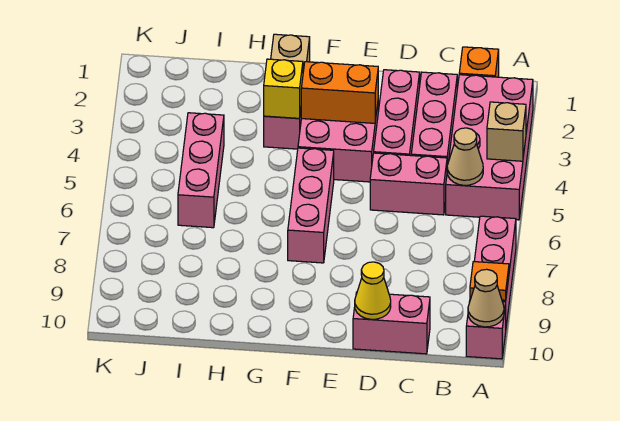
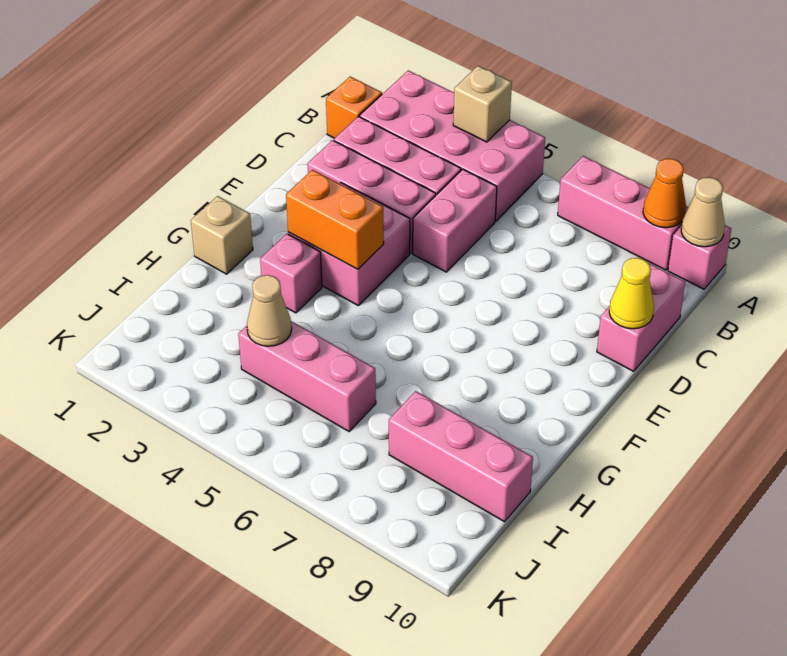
orange 1x1 tile [470,262,509,300] -> orange 1x1 cone [643,159,686,228]
tan 1x1 cone [447,128,483,185] -> tan 1x1 cone moved to [247,275,292,346]
orange 1x2 brick [301,62,378,123] -> orange 1x2 brick turned to [286,170,384,269]
pink 1x3 brick [288,148,334,263] -> pink 1x3 brick moved to [389,391,533,522]
yellow 1x1 brick [264,59,303,118] -> none

